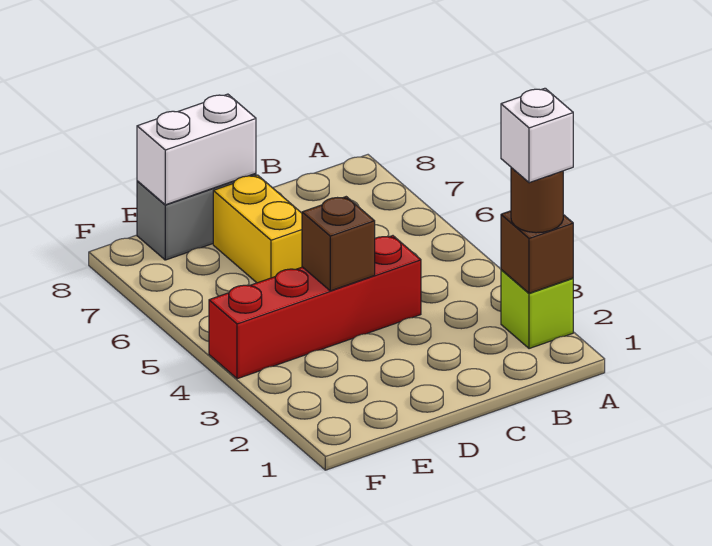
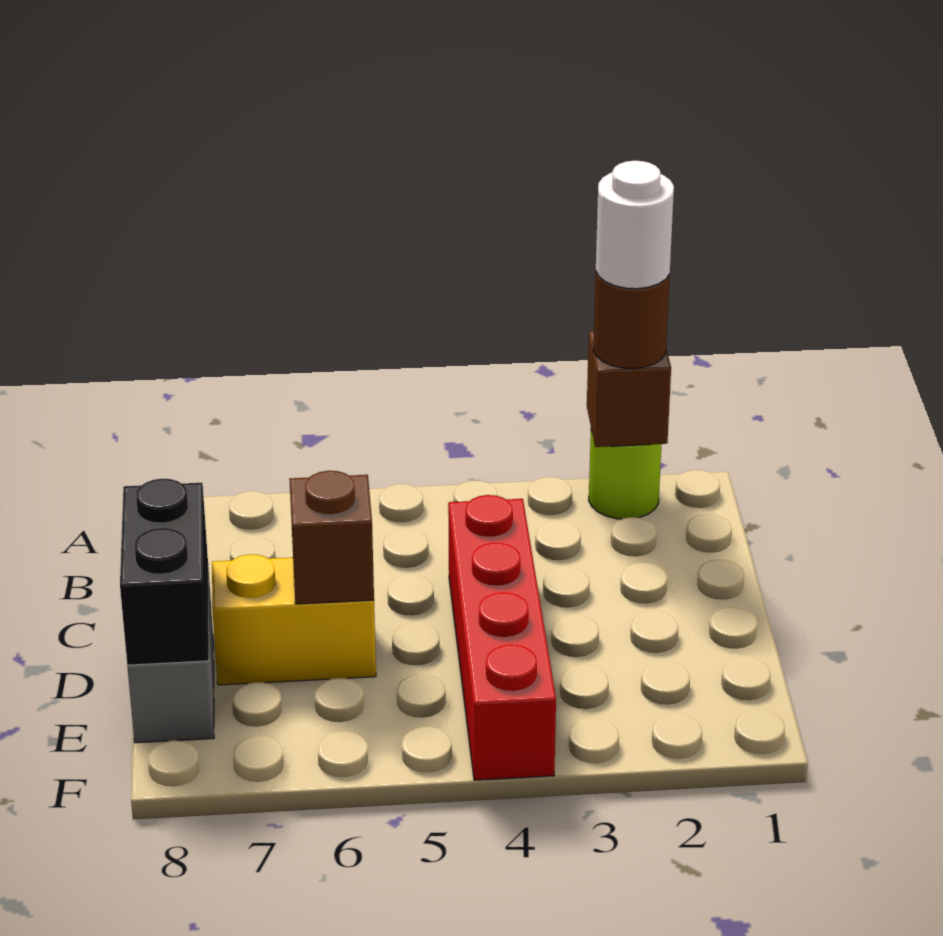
lime 1x1 brick [501,270,573,349] -> lime 1x1 round brick [589,430,661,519]
white 1x1 brick [501,88,573,183] -> white 1x1 round brick [596,161,674,289]
brown 1x1 brick [302,197,375,291] -> brown 1x1 brick moved to [289,471,374,604]
white 1x2 brick [137,94,256,205] -> black 1x2 brick [120,479,209,665]

